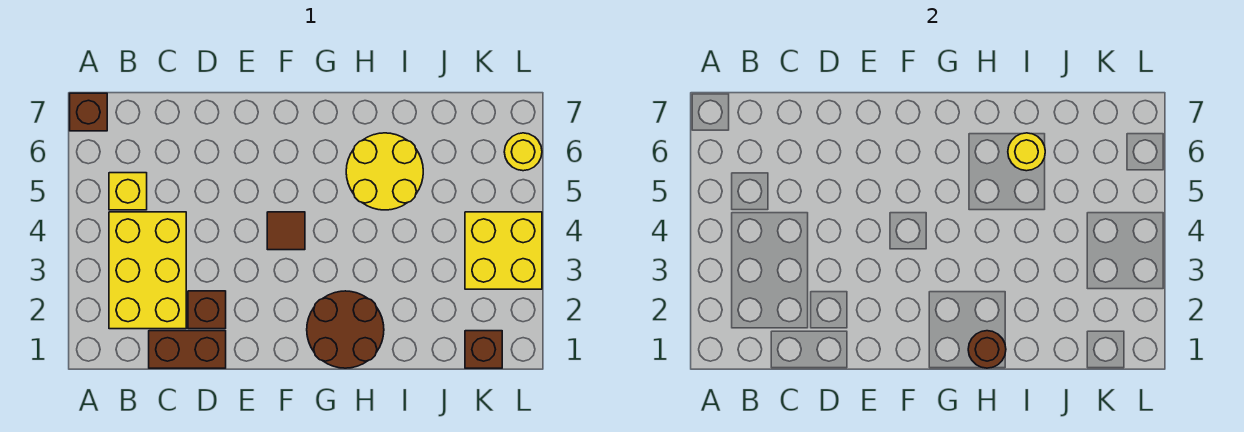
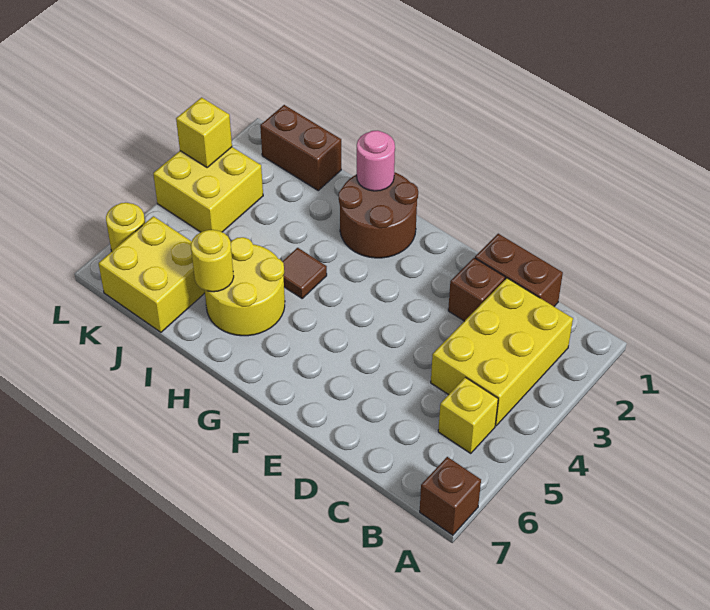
brown 1x1 tile [267,212,305,250] -> brown 1x1 tile moved to [282,248,327,298]
brown 1x1 round brick [968,331,1006,368] -> pink 1x1 round brick [357,130,395,191]
none -> yellow 2x2 brick [98,216,205,332]
brown 1x1 brick [465,331,502,368] -> brown 1x2 brick [260,105,341,190]
none -> yellow 1x1 brick [176,97,232,168]

